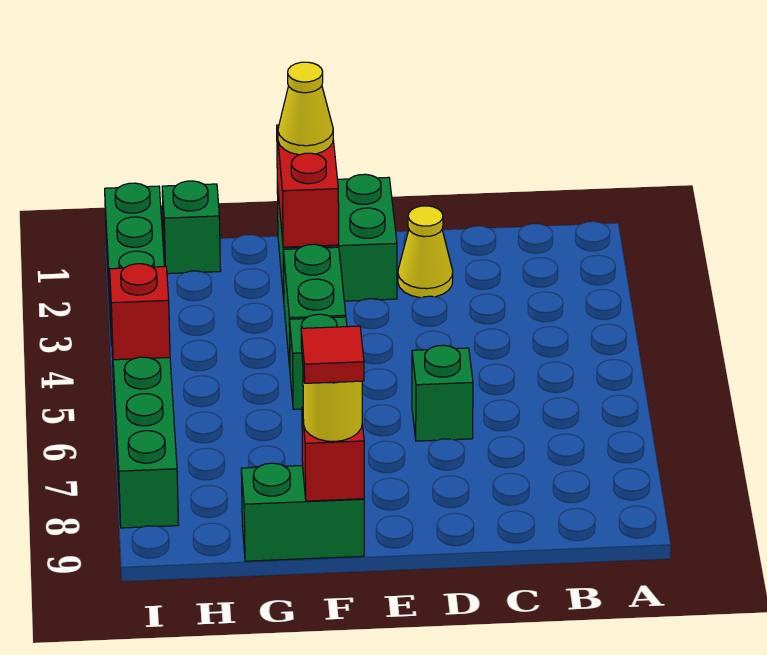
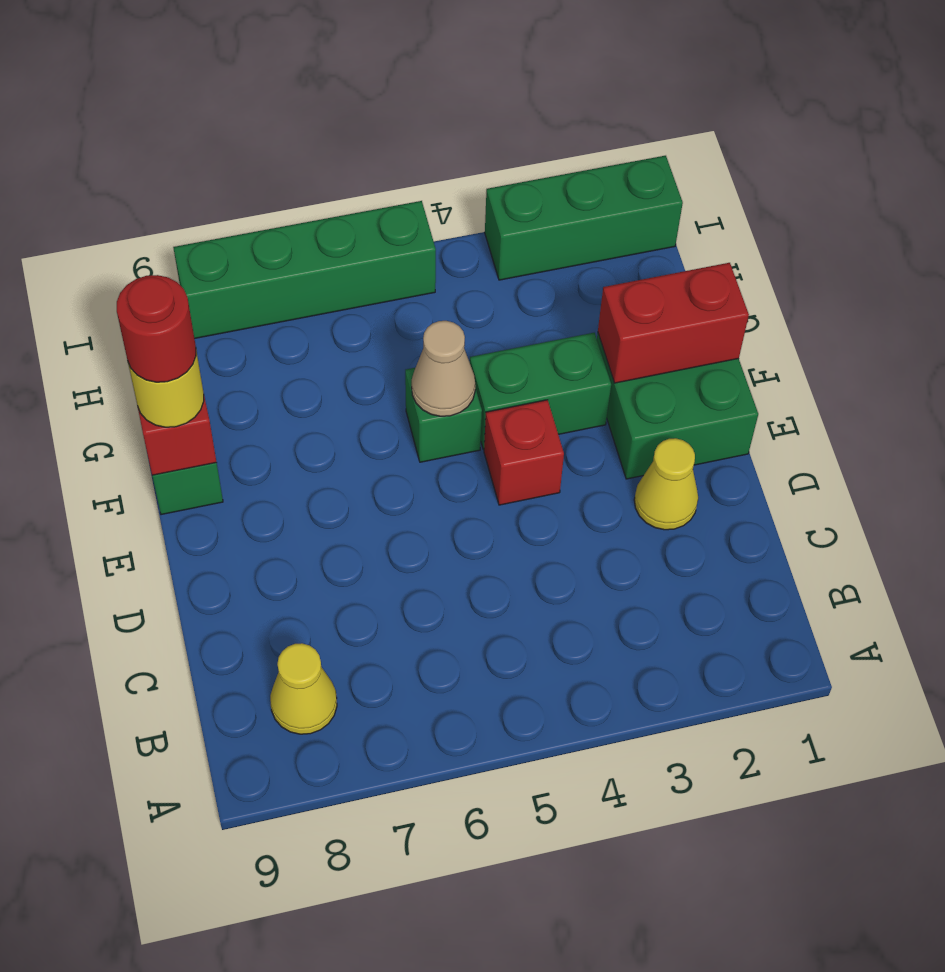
green 1x1 brick [412,345,473,441] -> none
yellow 1x1 cone [278,62,333,155] -> yellow 1x1 cone moved to [270,643,337,734]
none -> tan 1x1 cone [412,321,475,416]
red 1x1 tile [301,326,364,383] -> red 1x1 round brick [117,275,196,382]
green 1x1 brick [162,181,221,274] -> none
red 1x1 brick [110,264,170,360] -> red 1x1 brick moved to [484,400,564,505]

